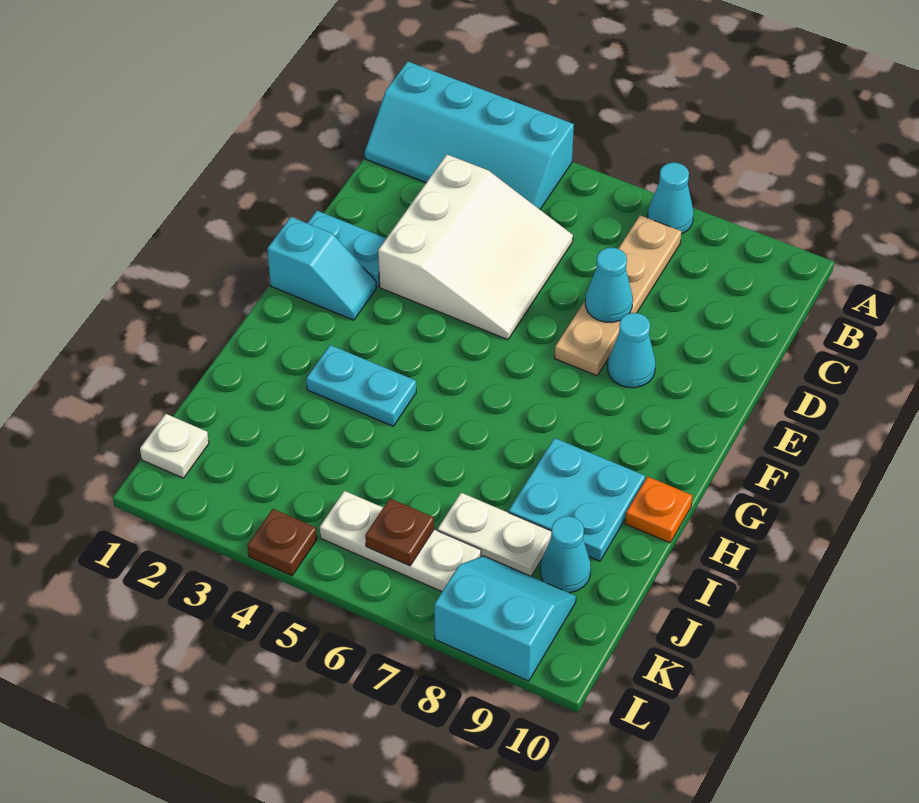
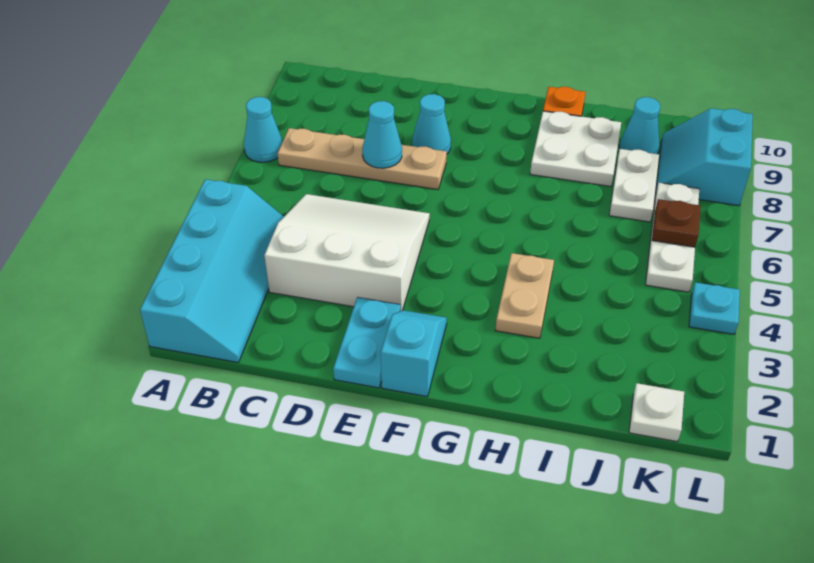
cyan 1x2 plate [306,345,416,426] -> tan 1x2 plate [495,253,554,338]
cyan 2x2 plate [509,438,645,561] -> white 2x2 plate [530,111,621,186]
brown 1x1 plate [247,509,317,576] -> cyan 1x1 plate [689,282,740,334]

